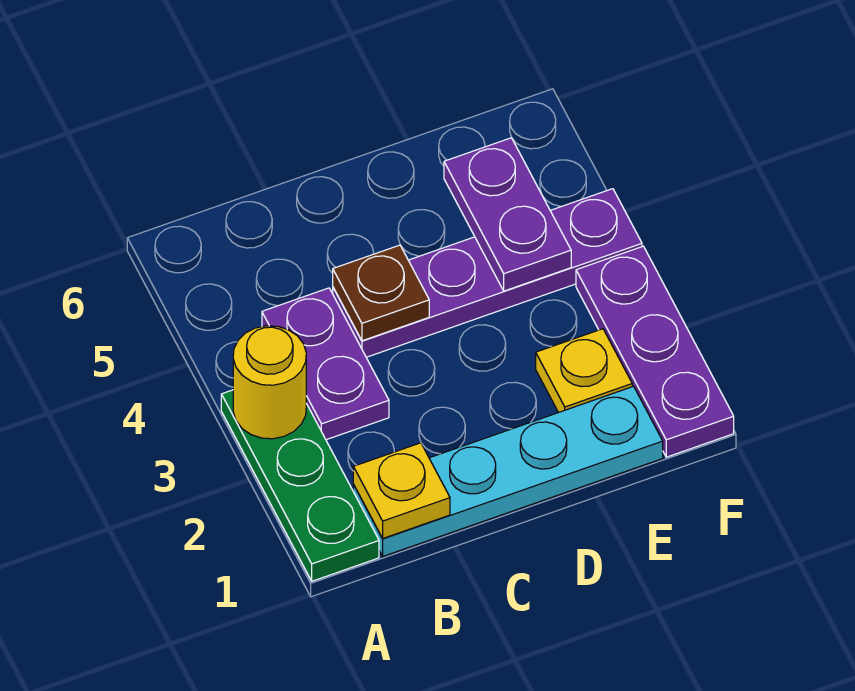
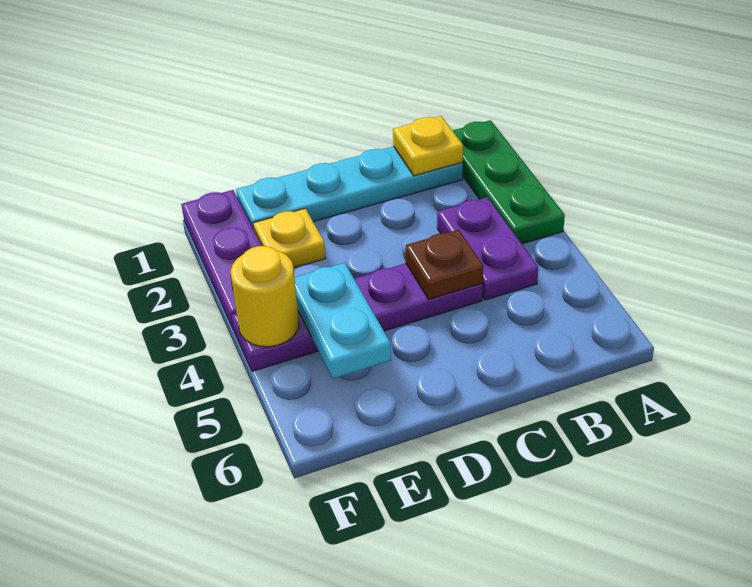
yellow 1x1 round brick [233,326,306,439] -> yellow 1x1 round brick moved to [231,246,299,347]
purple 1x2 plate [444,138,571,291] -> cyan 1x2 plate [295,263,391,379]

